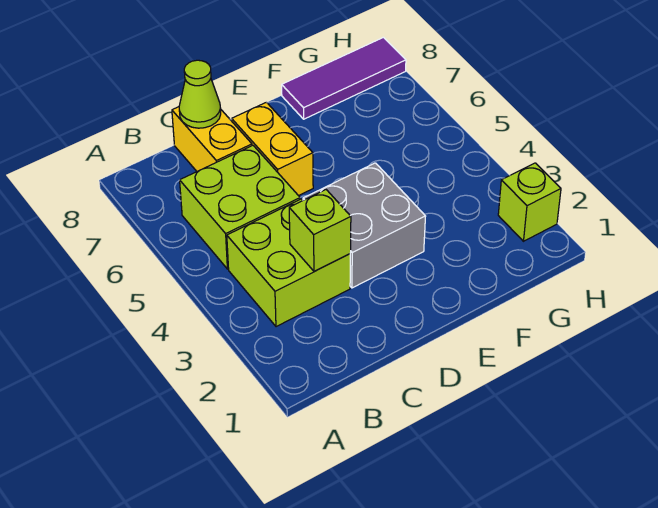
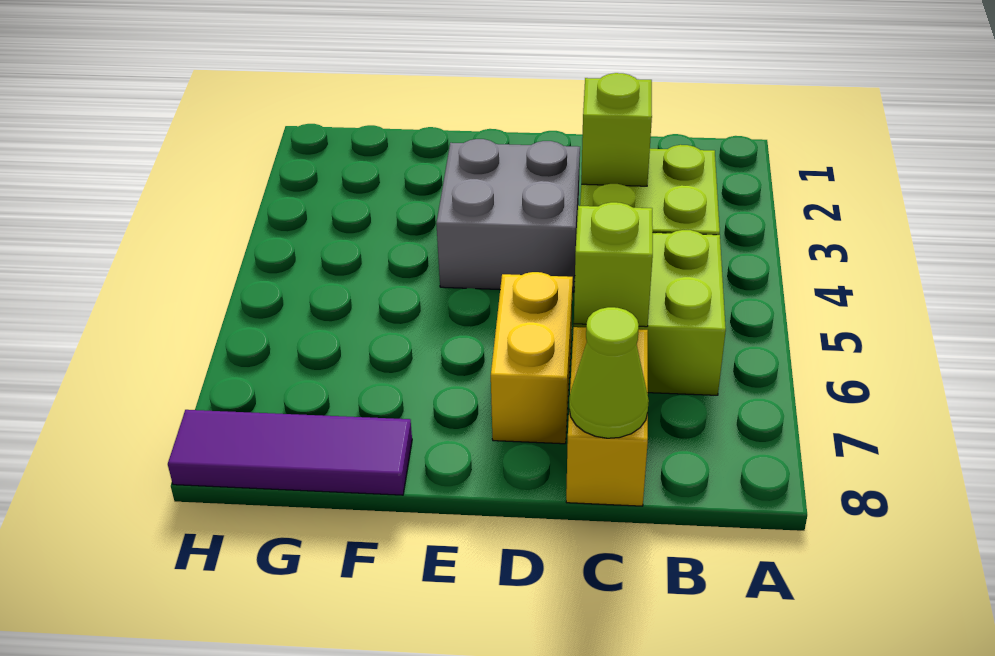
lime 1x1 brick [498,163,561,241] -> lime 1x1 brick moved to [574,202,653,327]

